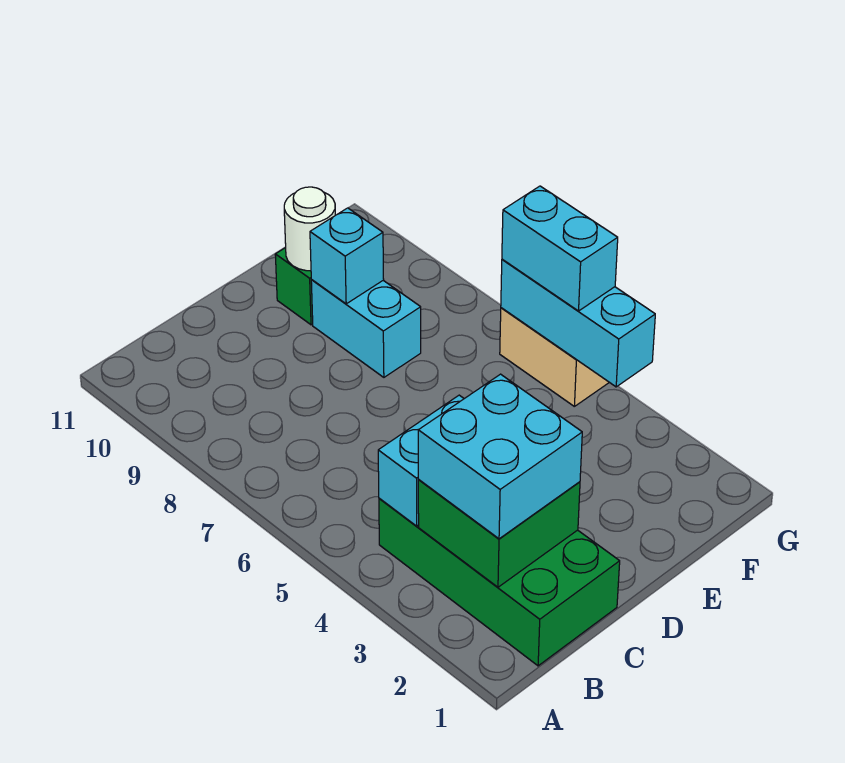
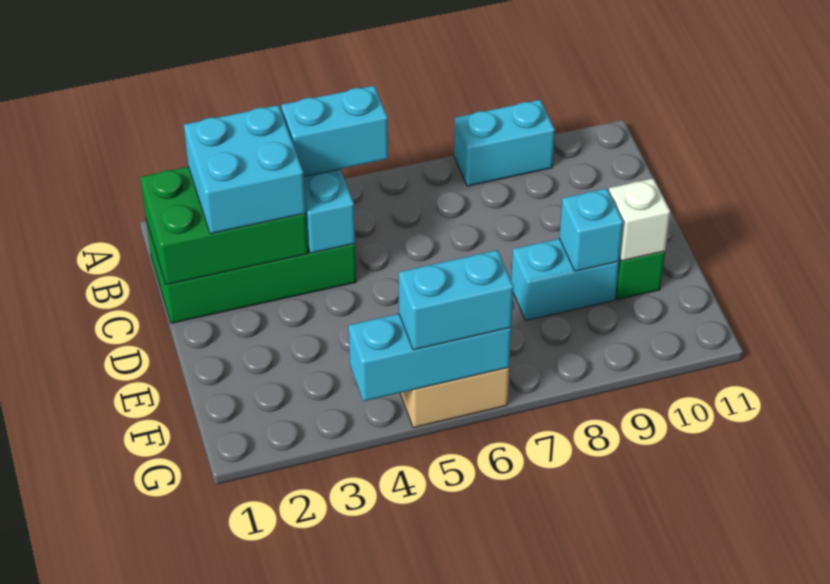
none -> cyan 1x2 brick [454,100,555,186]
green 2x2 brick [418,480,580,587] -> green 2x3 brick [140,167,308,285]
none -> cyan 1x2 brick [281,86,388,177]
white 1x1 round brick [284,187,335,271] -> white 1x1 brick [609,178,670,261]

